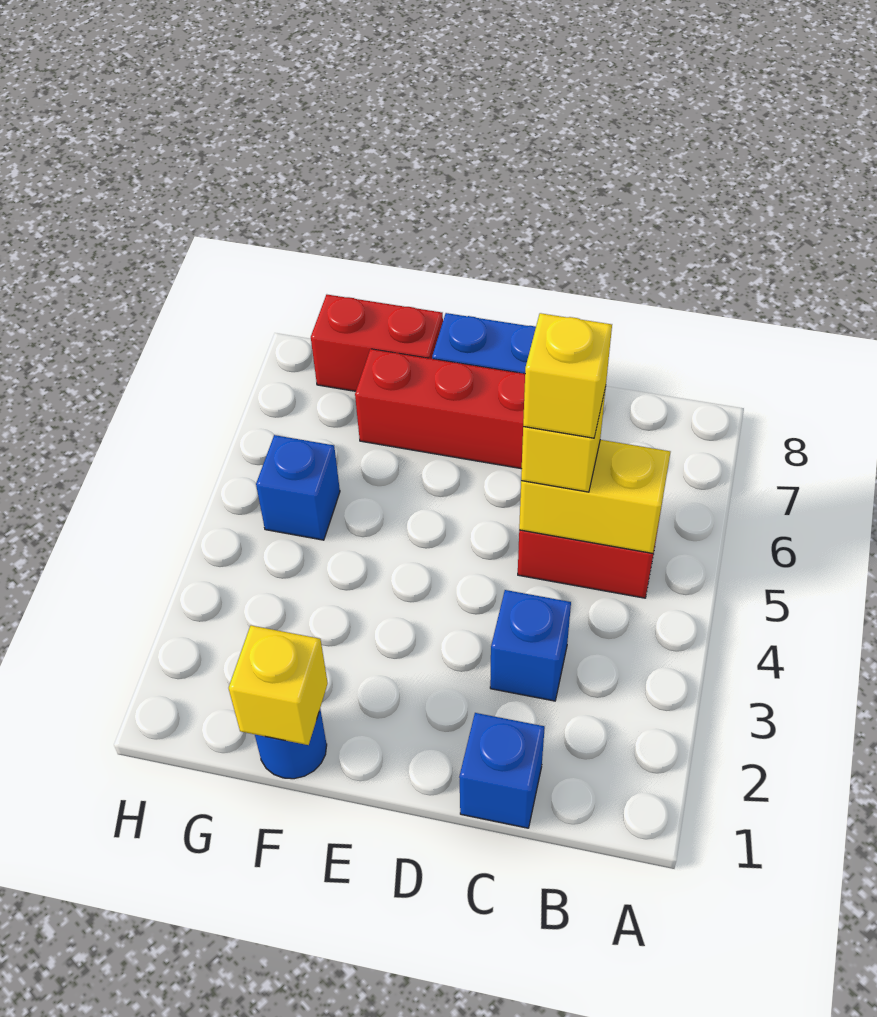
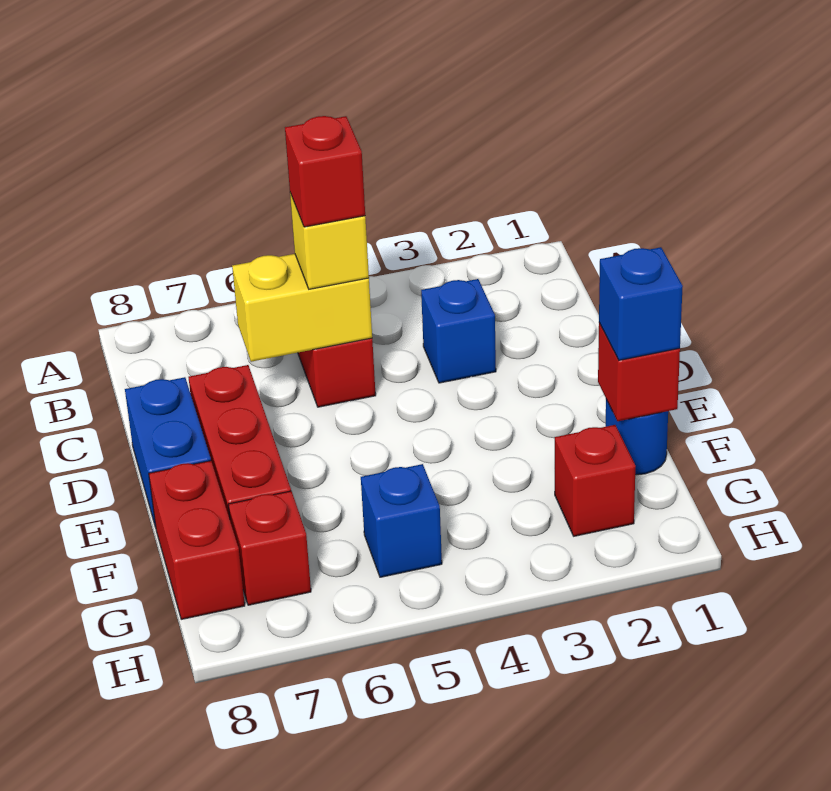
yellow 1x2 brick [519,440,670,553] -> yellow 1x2 brick turned to [232,254,372,362]
blue 1x1 brick [459,713,545,828] -> blue 1x1 brick moved to [599,247,683,360]
yellow 1x1 brick [523,313,612,438] -> red 1x1 brick [285,116,365,227]
yellow 1x1 brick [229,626,328,745] -> red 1x1 brick [598,323,680,421]
none -> red 1x1 brick [555,425,636,536]
none -> red 1x1 brick [228,491,311,605]

